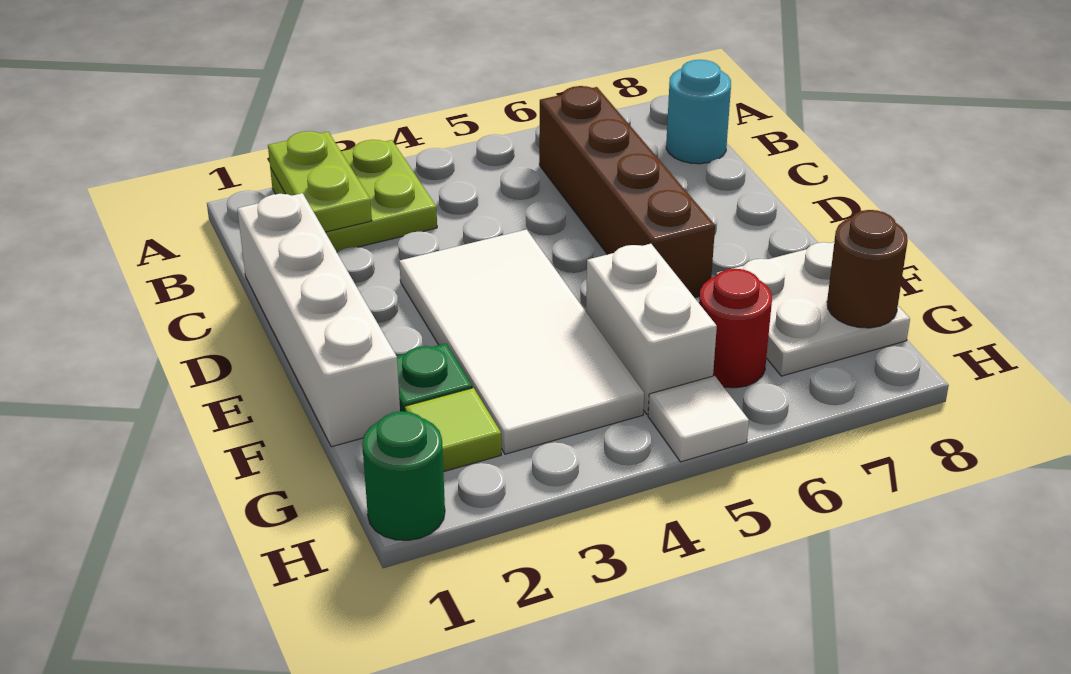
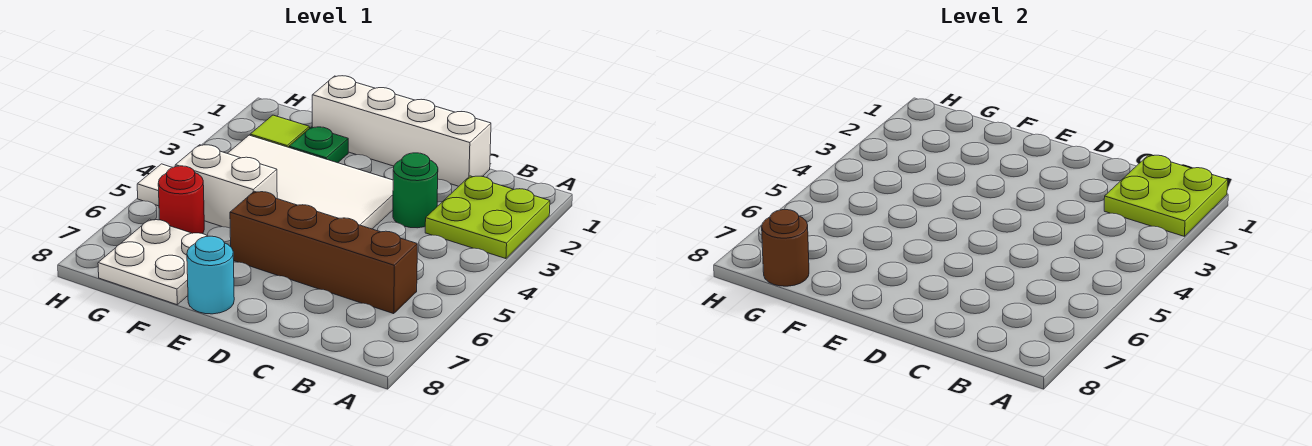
lime 1x2 plate [268,131,372,232] -> lime 2x2 plate [1104,155,1228,236]
cyan 1x1 round brick [666,60,731,164] -> cyan 1x1 round brick moved to [187,236,234,314]
green 1x1 round brick [362,411,445,540] -> green 1x1 round brick moved to [393,153,438,228]

